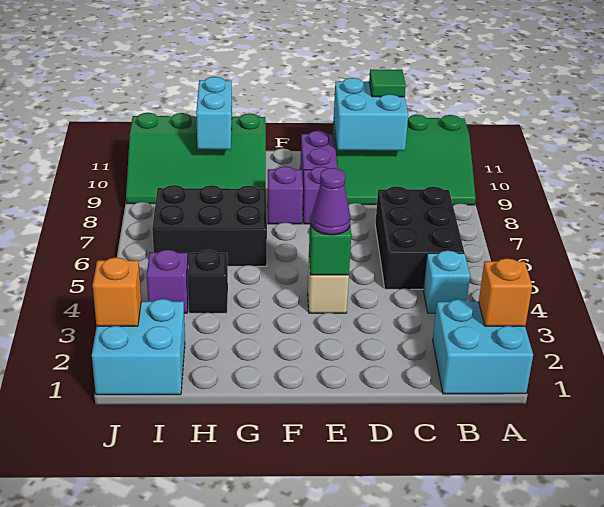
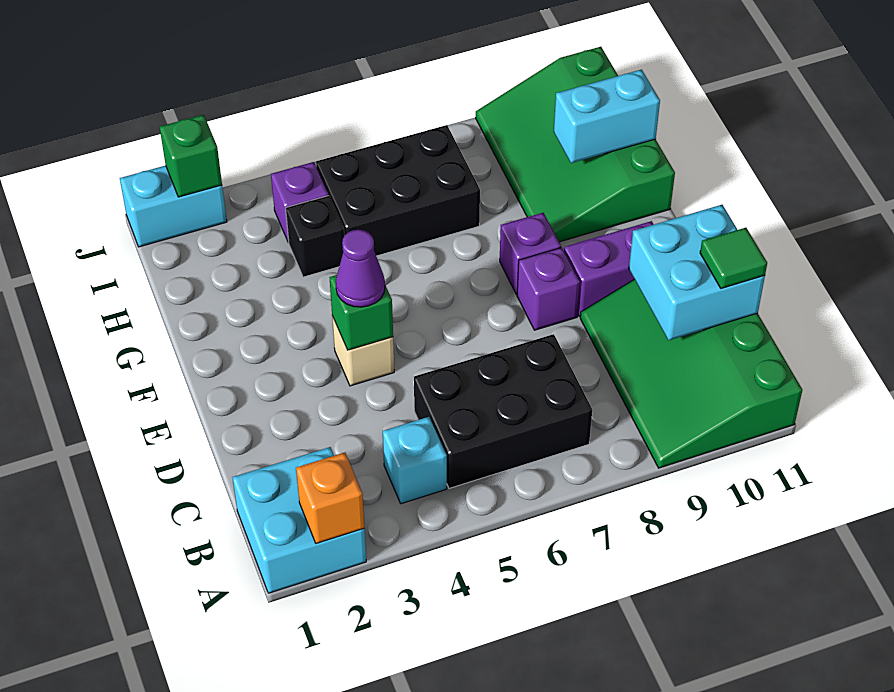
black 2x3 brick [152,185,267,266] -> black 2x3 brick turned to [316,125,480,256]
cyan 2x2 brick [92,299,185,395] -> cyan 1x2 brick [120,166,227,247]
orange 1x1 brick [93,257,141,326] -> green 1x1 brick [160,115,222,197]

